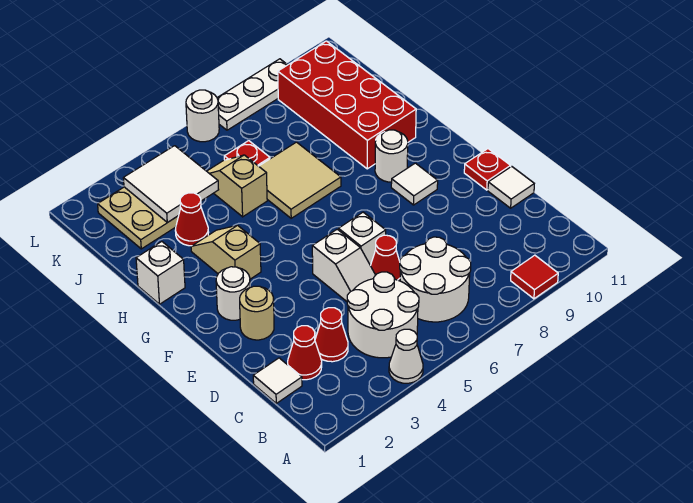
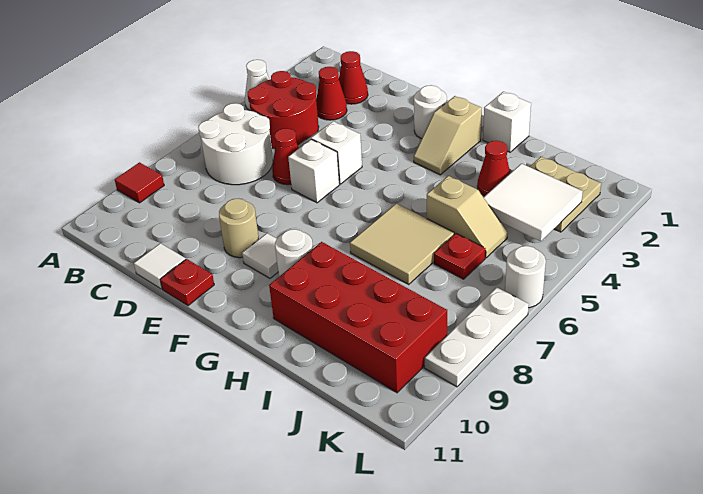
white 2x2 round brick [347,272,419,358] -> red 2x2 round brick [248,71,319,149]
white 1x1 tile [253,358,302,403] -> none
tan 1x1 round brick [240,286,274,340] -> tan 1x1 round brick moved to [219,198,259,258]
tan 1x2 slope [191,225,261,279] -> tan 1x2 slope turned to [414,96,482,175]

